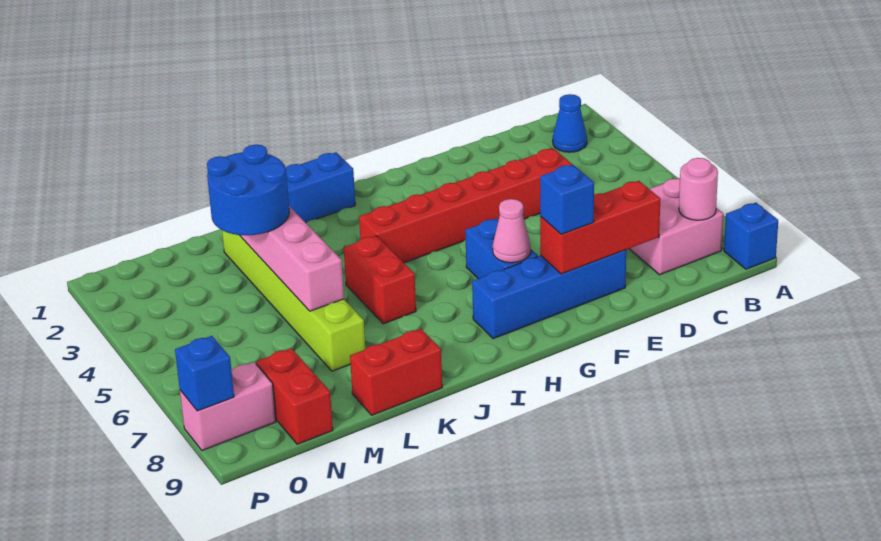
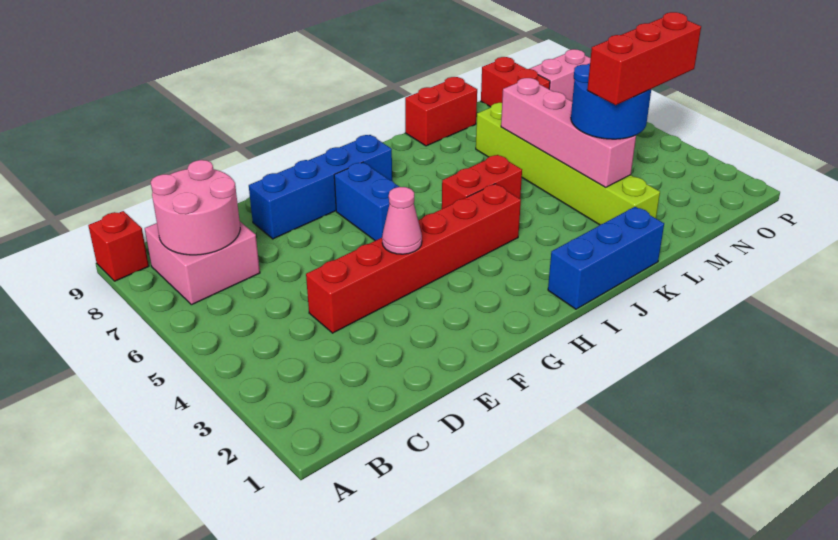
blue 1x1 brick [724,203,778,269] -> red 1x1 brick [88,211,149,281]
blue 1x1 cone [553,94,587,152] -> none
pink 1x1 round brick [679,158,718,220] -> pink 2x2 round brick [151,160,240,255]
red 1x3 brick [540,181,660,274] -> red 1x3 brick moved to [587,12,701,105]
blue 1x1 brick [540,164,594,234] -> none
pink 1x1 cone [493,199,531,263] -> pink 1x1 cone moved to [382,187,422,254]
red 1x2 brick [344,236,416,324] -> red 1x2 brick turned to [442,155,522,209]
blue 1x1 brick [175,336,234,411] -> none

